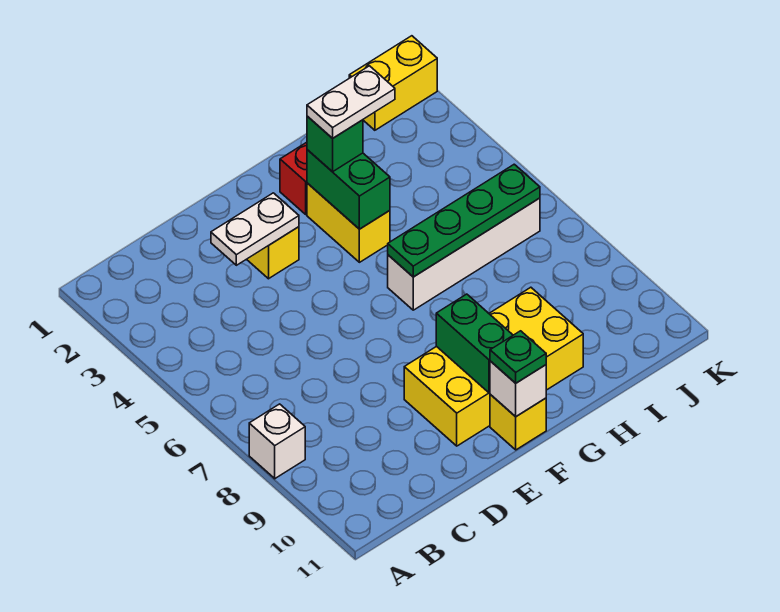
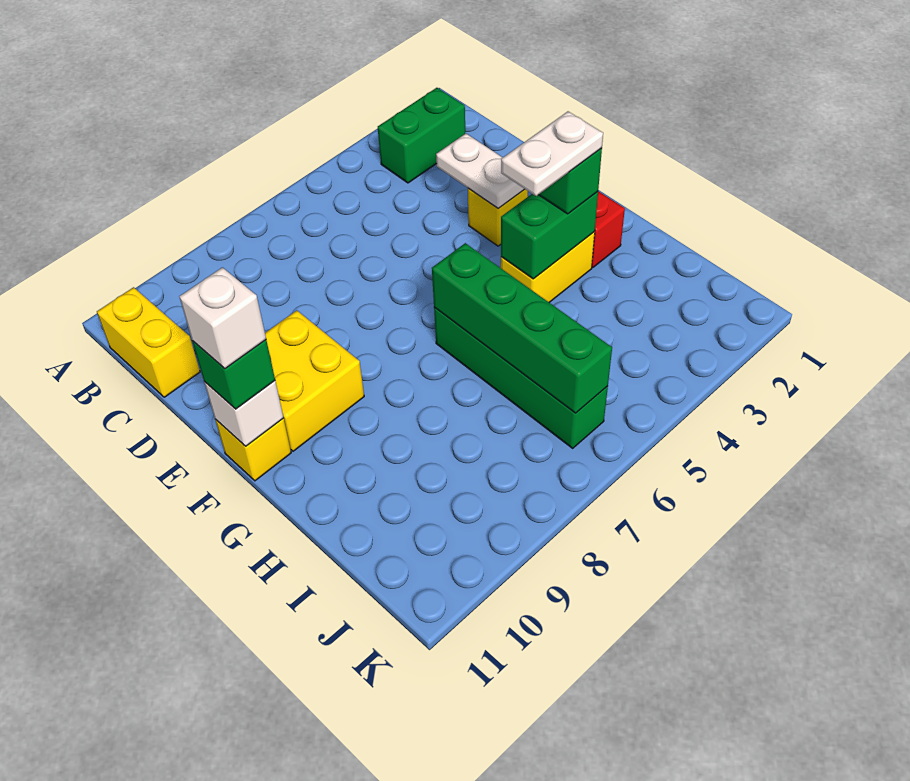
white 1x1 brick [249,404,305,479] -> white 1x1 brick moved to [179,267,266,369]
yellow 2x4 brick [404,287,583,446] -> yellow 2x2 brick [265,310,364,451]
green 1x2 brick [436,294,513,393] -> green 1x2 brick moved to [378,88,465,183]
green 1x1 plate [490,331,546,383] -> green 1x1 brick [192,340,275,409]
white 1x2 plate [307,66,395,138] -> white 1x2 plate turned to [501,112,603,196]
white 1x4 brick [388,198,540,310] -> green 1x4 brick [434,307,608,448]
green 1x4 plate [388,164,540,277] -> green 1x4 brick [432,243,612,413]
yellow 1x2 brick [349,36,437,130] -> yellow 1x2 brick moved to [97,287,200,397]

